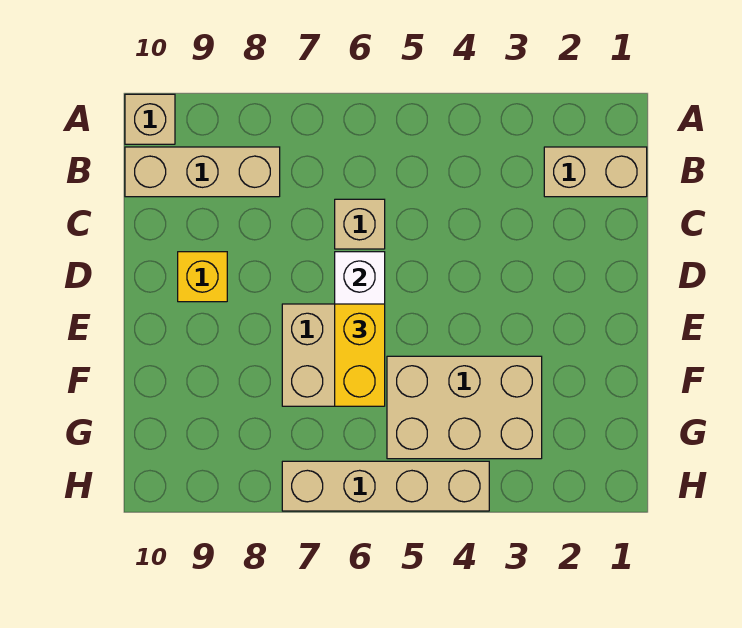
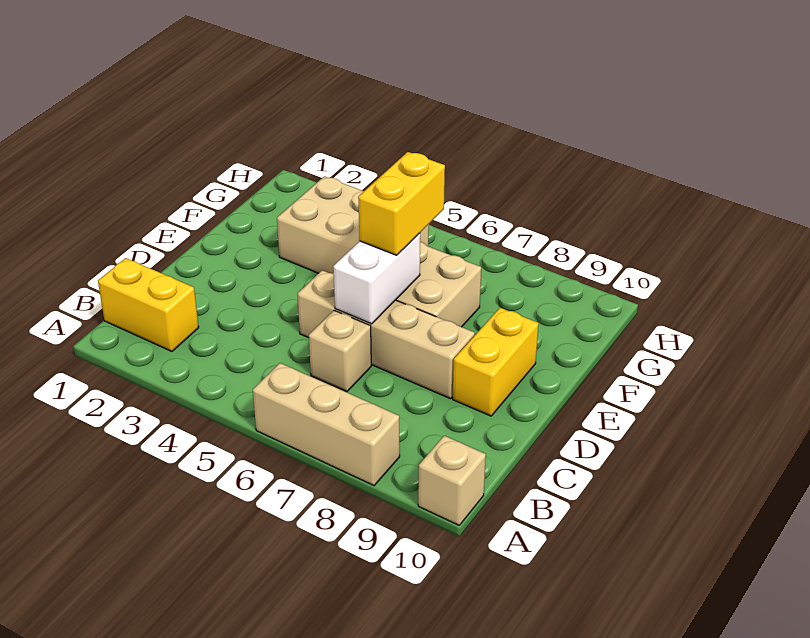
tan 1x2 brick [544,147,647,197] -> yellow 1x2 brick [98,258,199,351]
tan 1x3 brick [125,147,280,197] -> tan 1x3 brick moved to [253,363,400,485]
yellow 1x1 brick [178,252,227,302] -> yellow 1x2 brick [453,308,539,416]
tan 1x4 brick [282,461,489,511] -> tan 1x4 brick moved to [297,270,475,399]

